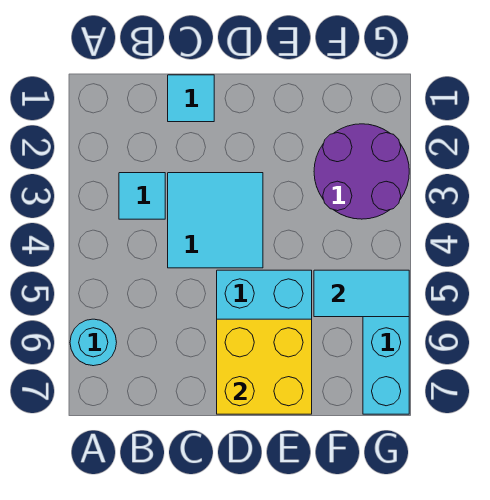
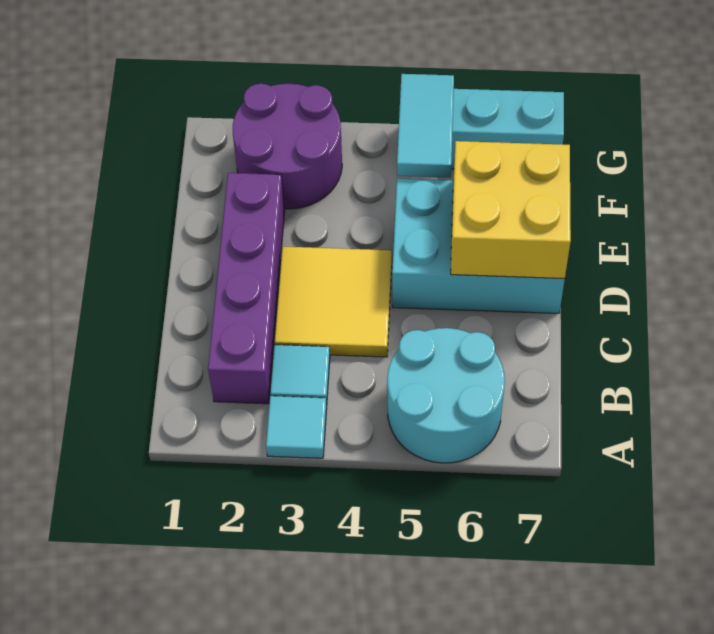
cyan 1x1 round brick [70,319,117,366] -> cyan 2x2 round brick [387,328,505,463]
none -> purple 1x4 brick [208,173,285,404]
cyan 1x1 tile [168,75,214,122] -> cyan 1x1 tile moved to [266,396,327,458]
cyan 2x2 tile [168,173,263,268] -> yellow 2x2 tile [275,247,392,357]

